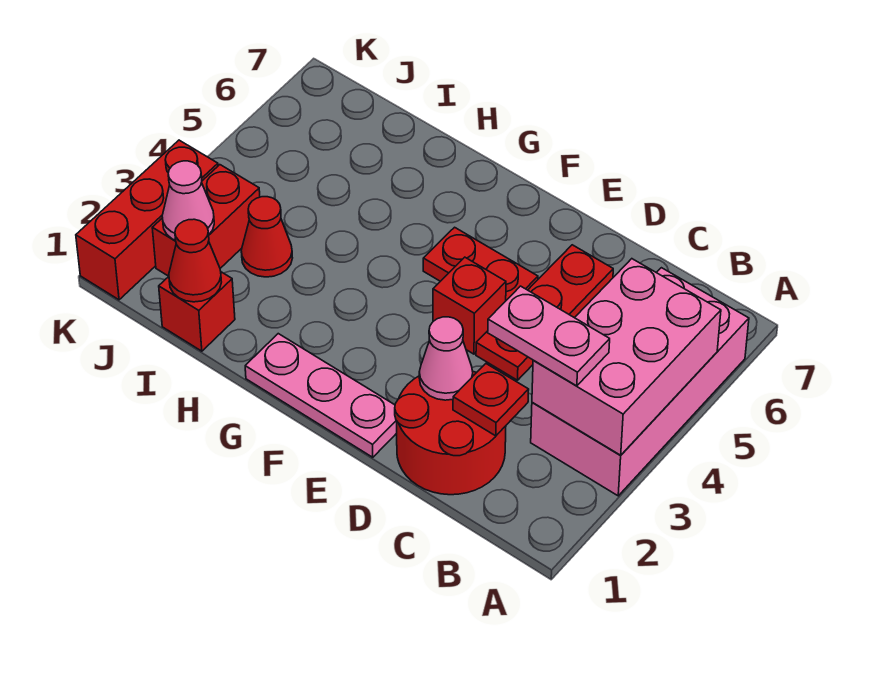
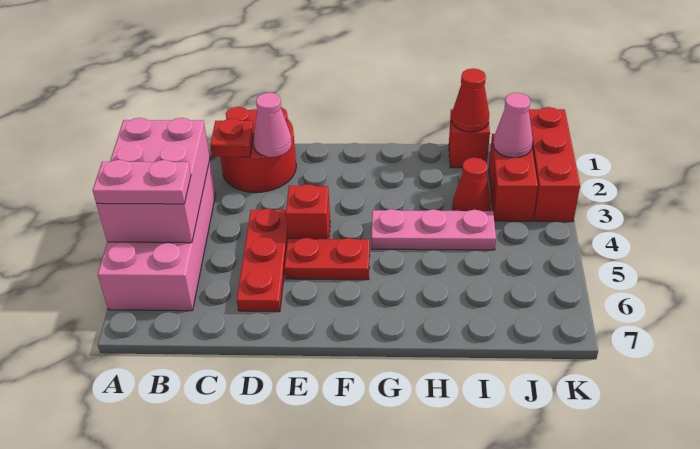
pink 1x2 plate [488,286,610,386] -> pink 1x2 plate moved to [93,160,191,204]
pink 1x3 plate [245,334,397,457] -> pink 1x3 plate moved to [372,209,496,250]

